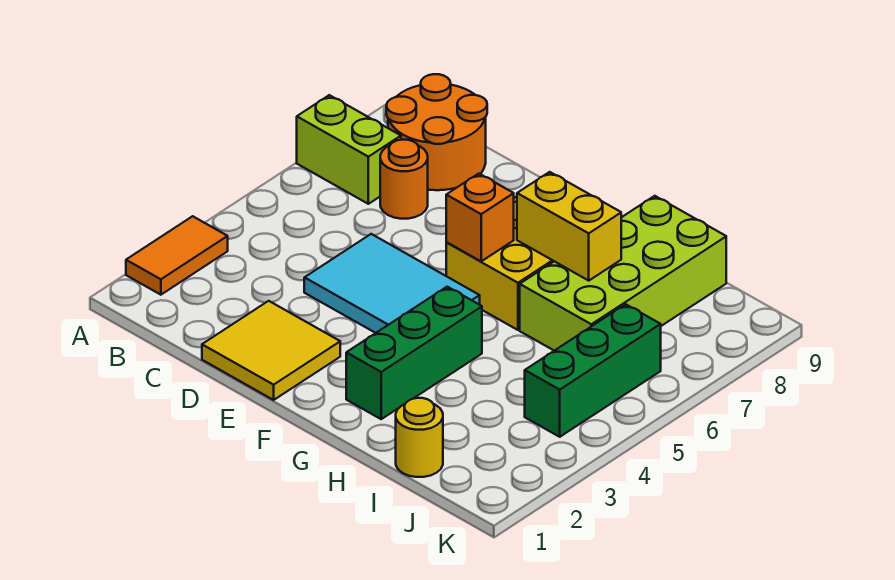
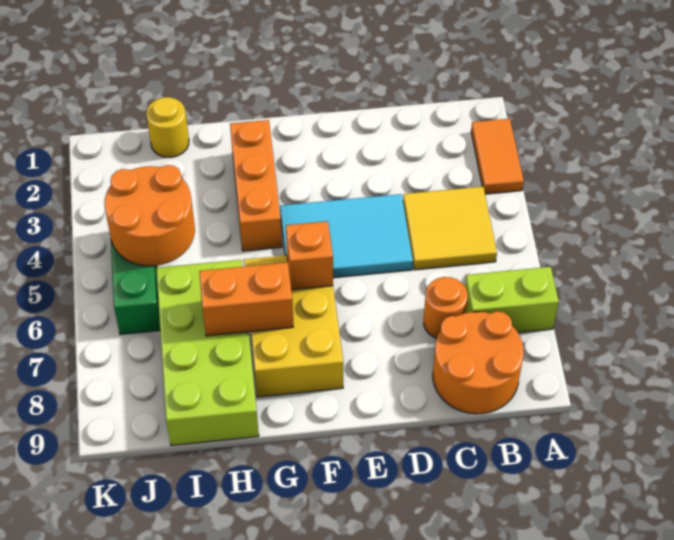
yellow 2x2 tile [202,301,340,400] -> yellow 2x2 tile moved to [403,187,497,270]
green 1x3 brick [346,287,482,419] -> orange 1x3 brick [230,120,282,251]
yellow 1x2 brick [517,172,621,281] -> orange 1x2 brick [199,262,293,336]
none -> orange 2x2 round brick [105,165,195,266]

